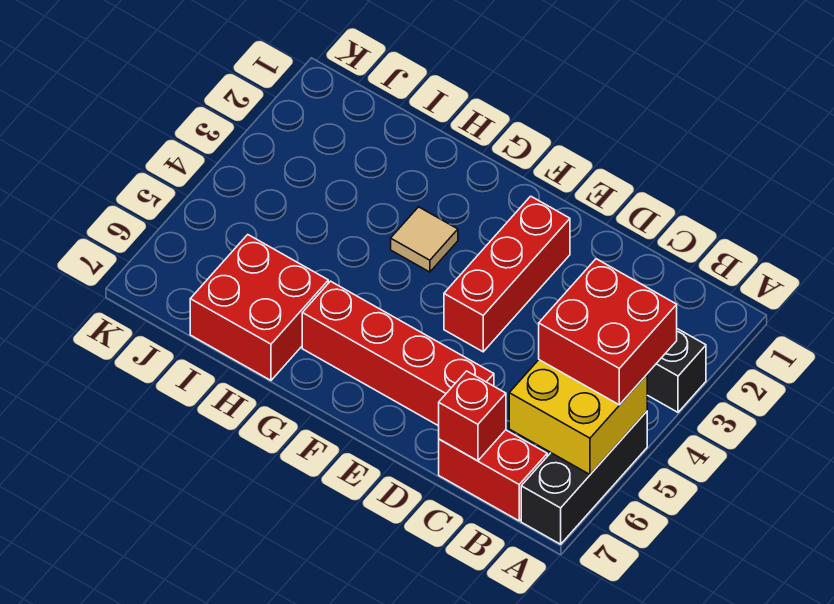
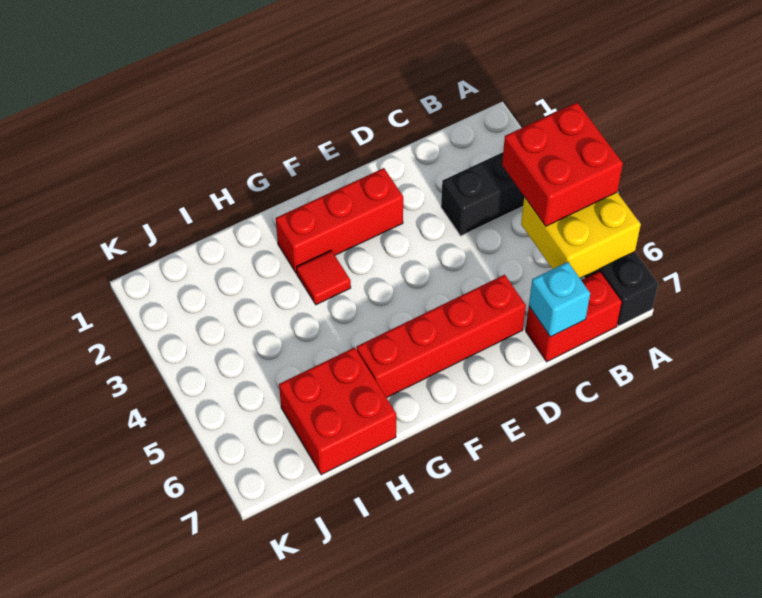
red 1x1 brick [439,371,506,461] -> cyan 1x1 brick [529,262,590,337]
red 1x3 brick [444,196,570,352] -> red 1x3 brick turned to [276,168,403,274]
tan 1x1 tile [391,207,458,272] -> red 1x1 tile [297,251,351,305]

